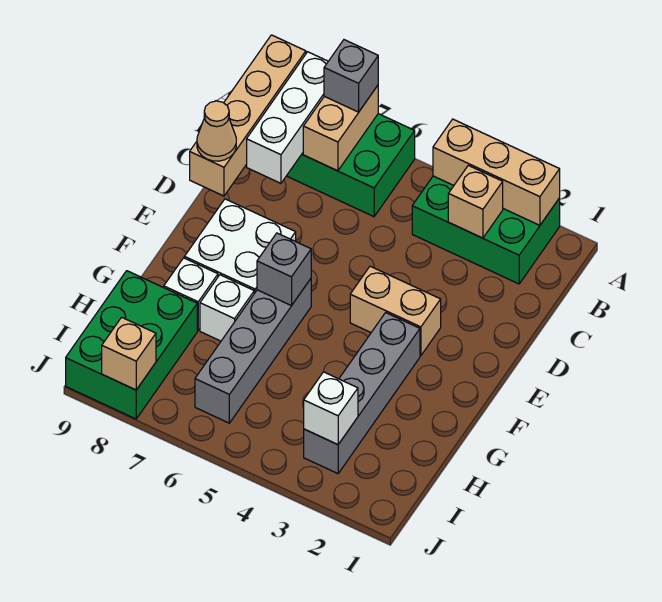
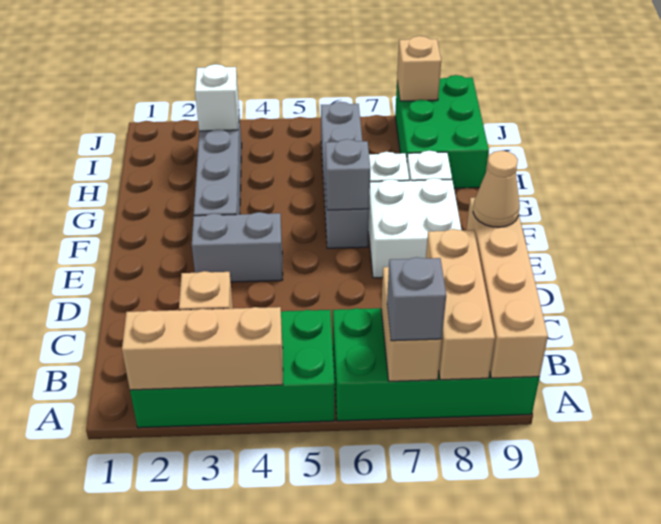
green 2x3 brick [412,176,560,284] -> green 2x4 brick [130,310,335,428]
white 1x3 brick [247,52,328,183] -> tan 1x3 brick [426,229,495,380]
tan 1x2 brick [350,266,441,356] -> grey 1x2 brick [192,212,283,282]

